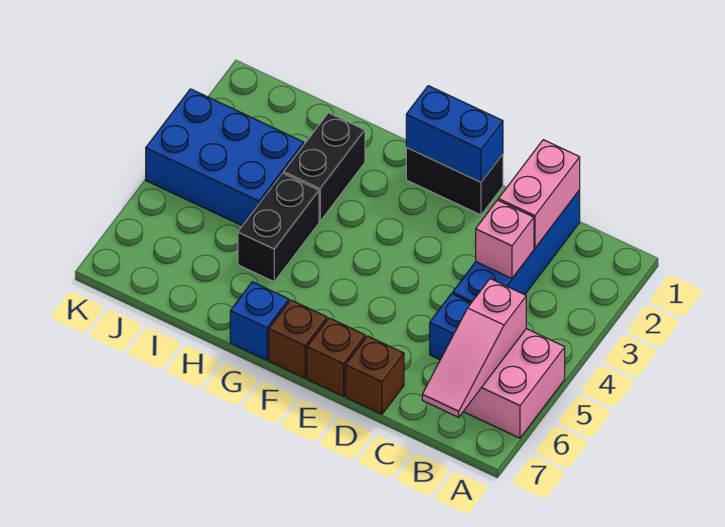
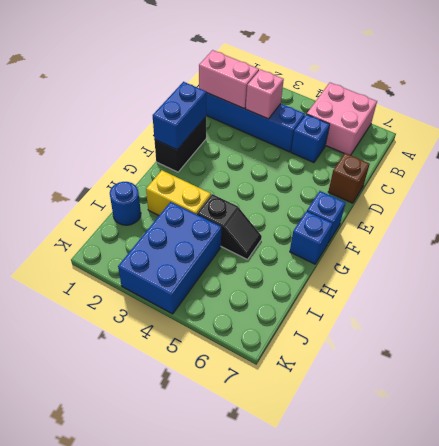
pink 1x3 slope [422,279,526,417] -> none
brown 1x1 brick [307,318,365,396] -> none
brown 1x1 brick [269,300,327,378] -> blue 1x1 brick [307,191,345,243]
black 1x2 brick [284,113,365,221] -> yellow 1x2 brick [146,170,211,215]
black 1x2 brick [238,173,319,282] -> black 1x2 slope [197,194,262,260]
none -> blue 1x1 round brick [110,182,141,225]

